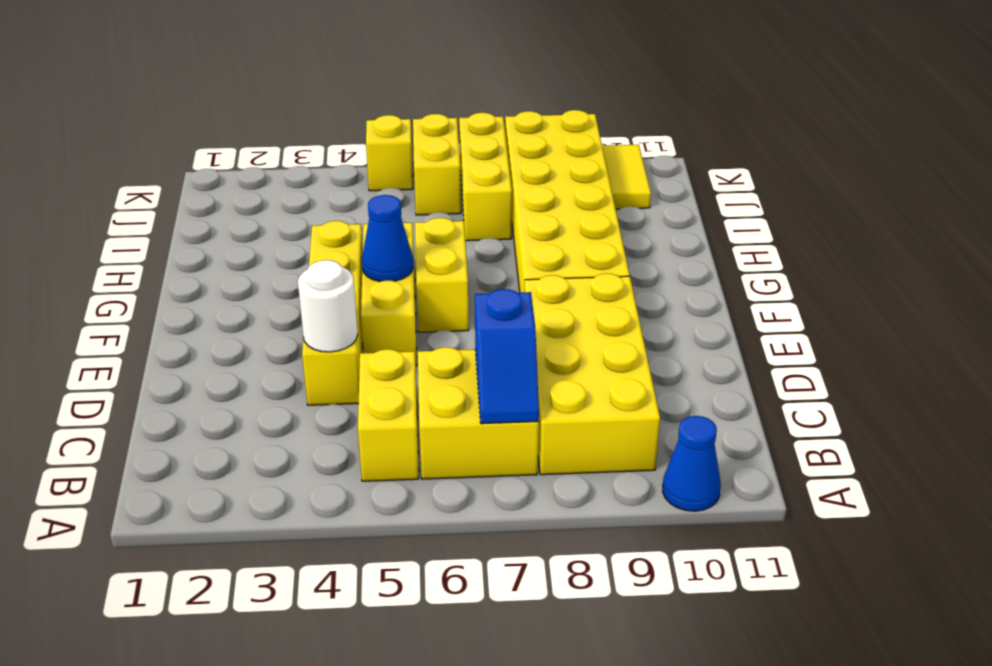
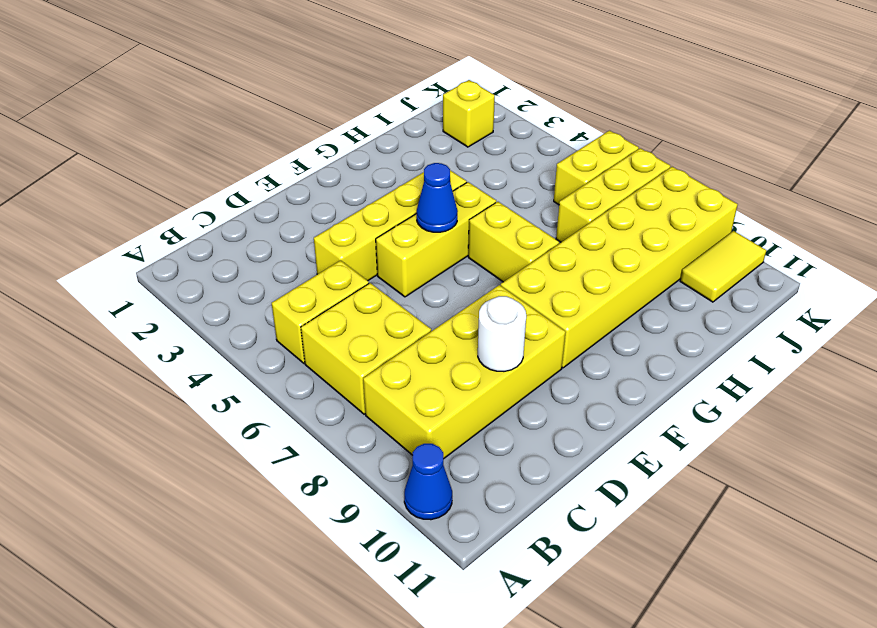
blue 1x2 slope [475,289,539,424] -> none
white 1x1 round brick [298,260,358,352] -> white 1x1 round brick moved to [478,296,526,371]
yellow 1x2 brick [415,218,469,332] -> yellow 1x2 brick turned to [468,202,559,282]
yellow 1x1 brick [366,115,413,191] -> yellow 1x1 brick moved to [443,80,495,147]

